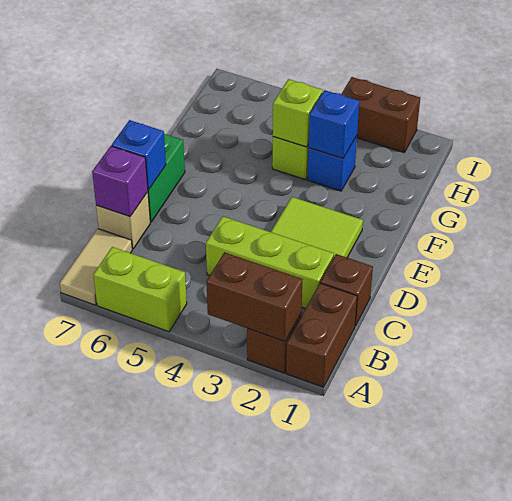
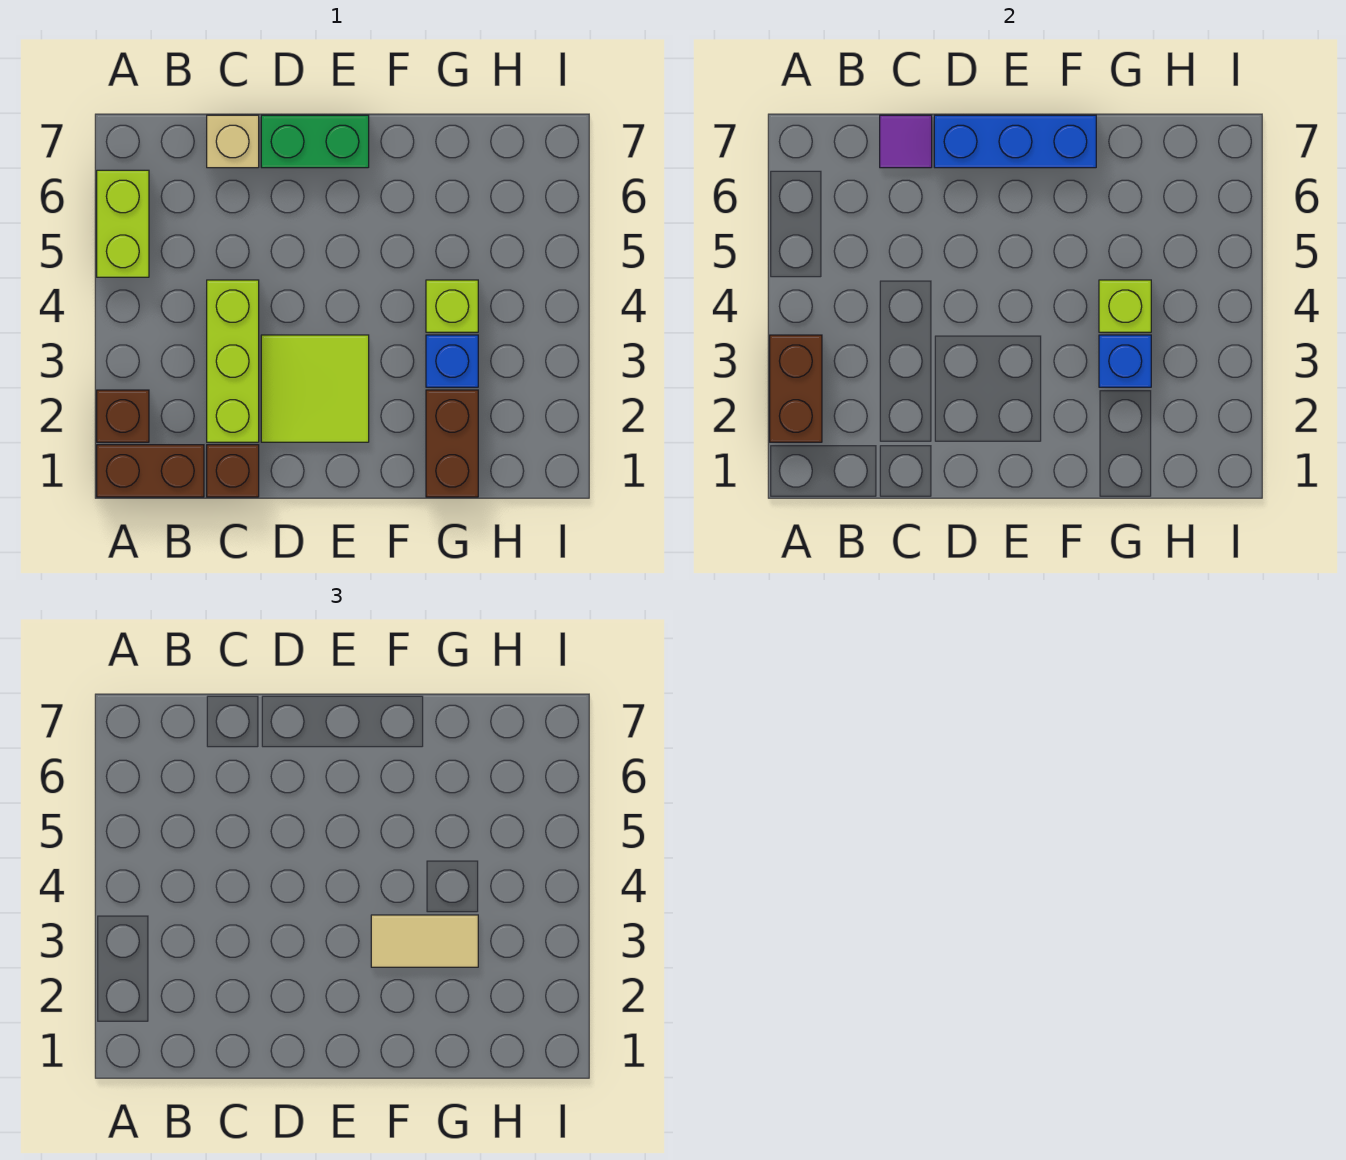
tan 1x2 tile [60,229,132,305] -> tan 1x2 tile moved to [371,915,478,967]
purple 1x1 brick [92,146,148,217] -> purple 1x1 tile [880,115,932,168]
blue 1x1 brick [112,120,166,190] -> blue 1x3 brick [934,115,1096,168]
brown 1x2 brick [342,77,420,152] -> brown 1x2 brick moved to [426,390,478,497]

